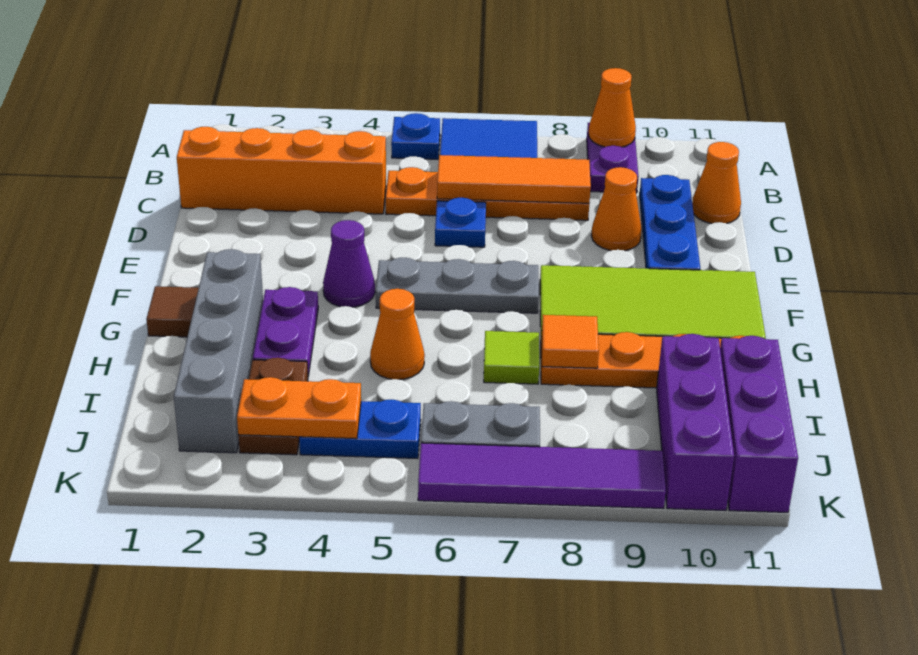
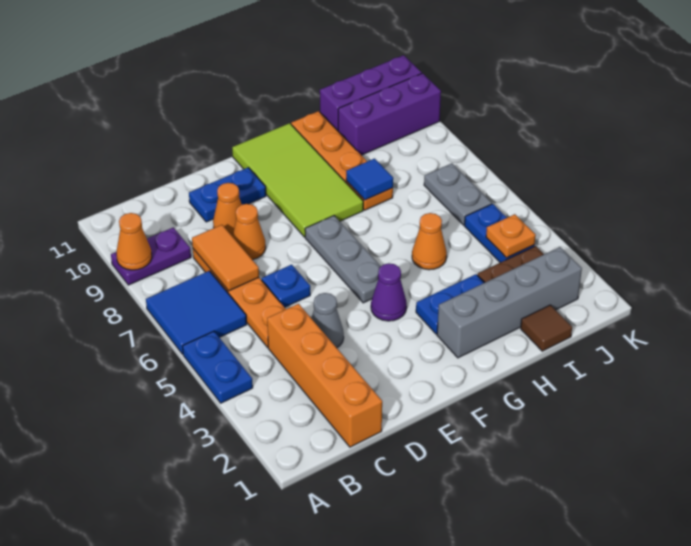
blue 1x1 plate [391,113,440,159] -> blue 1x2 plate [183,331,253,403]
orange 1x3 tile [437,155,591,203] -> orange 1x2 tile [192,225,259,291]
blue 1x3 plate [640,175,700,270] -> blue 1x2 plate [189,168,266,222]
orange 1x1 cone [692,142,741,224] -> orange 1x1 cone moved to [232,204,266,260]
none -> grey 1x1 cone [311,293,344,348]
brown 1x1 tile [147,286,199,337] -> brown 1x1 tile moved to [521,305,572,351]
purple 1x2 plate [253,287,318,376] -> blue 1x2 plate [416,274,484,334]
lime 1x1 tile [484,331,539,384] -> none
orange 1x1 tile [541,315,599,368] -> blue 1x1 tile [346,159,393,200]
orange 1x2 plate [237,377,361,439] -> orange 1x1 plate [486,214,536,258]
purple 1x4 tile [418,443,666,509] -> none

